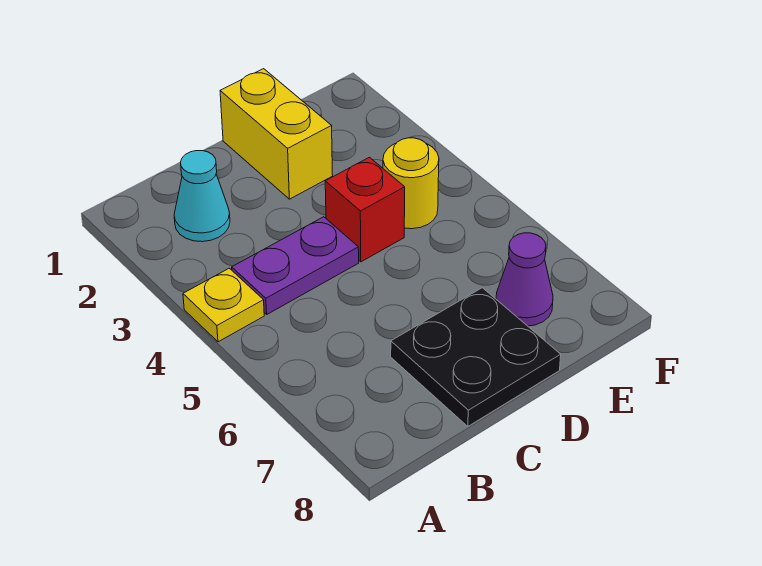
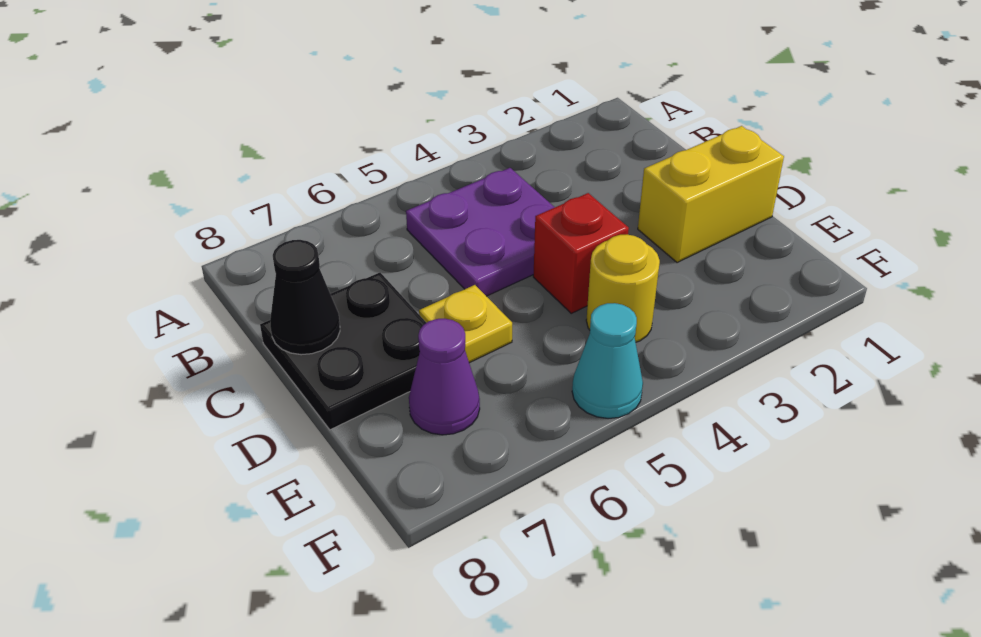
yellow 1x1 plate [183,268,264,342] -> yellow 1x1 plate moved to [419,285,512,363]
cyan 1x1 cone [174,151,230,242] -> cyan 1x1 cone moved to [572,303,643,418]
purple 1x2 plate [232,217,359,314] -> purple 2x2 plate [406,168,555,296]
none -> black 1x1 cone [270,240,340,355]

